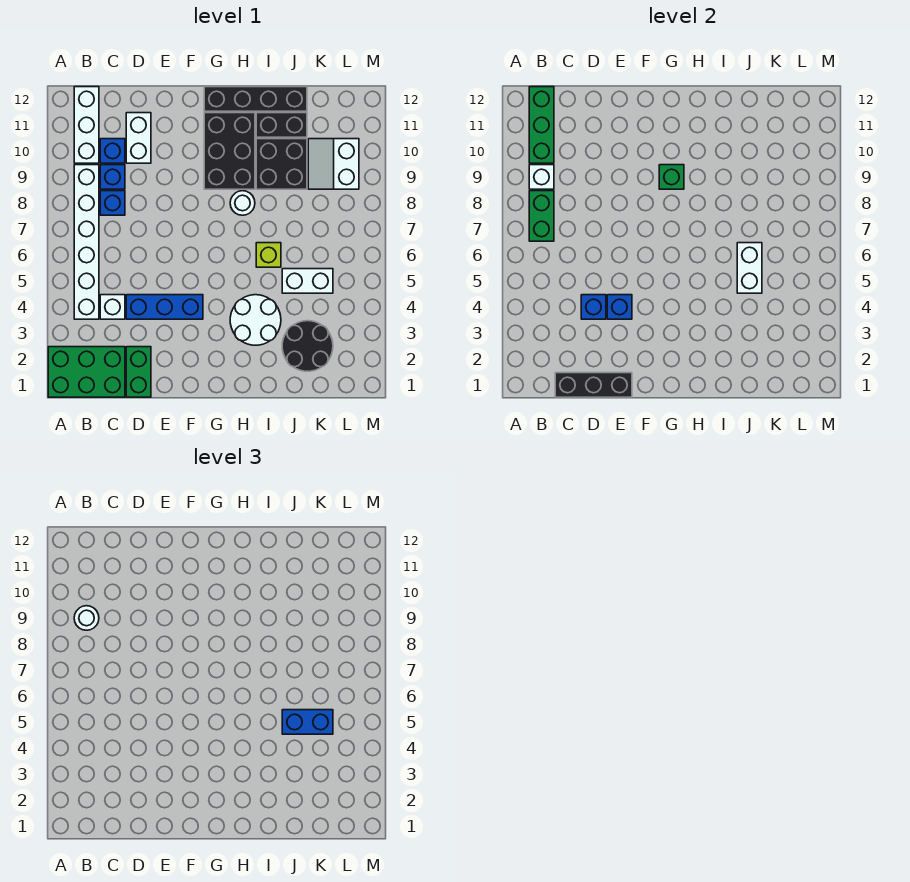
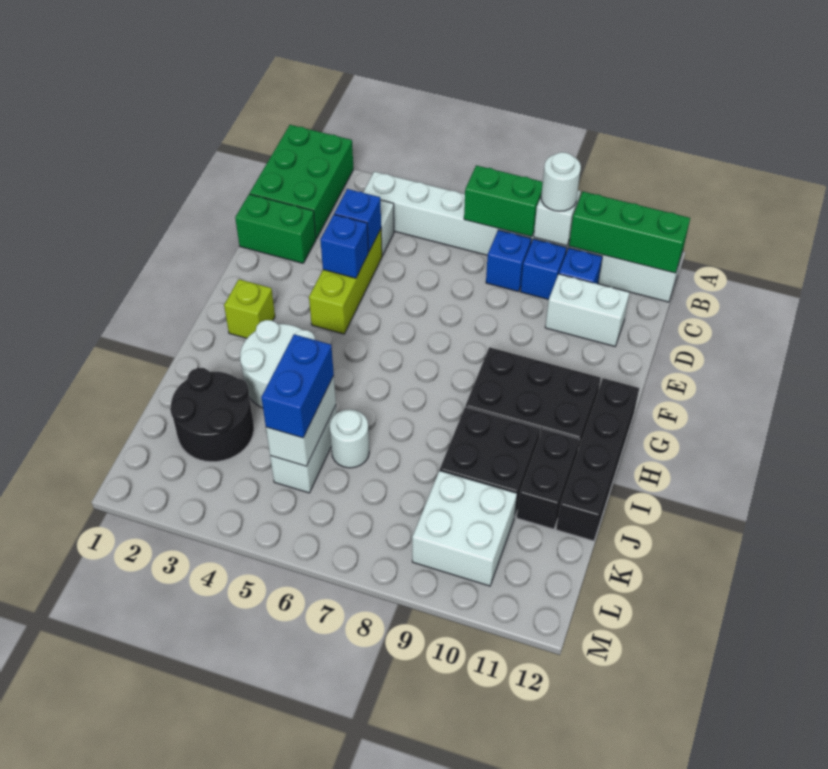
black 1x3 brick [555,373,632,397] -> none
blue 1x3 brick [126,295,203,319] -> lime 1x3 brick [309,229,382,334]
green 1x1 brick [659,165,684,189] -> none
white 1x1 round brick [230,191,255,215] -> white 1x1 round brick moved to [330,409,369,468]
lime 1x1 brick [256,243,281,267] -> lime 1x1 brick moved to [224,279,275,338]
white 1x2 brick [737,243,762,293] -> white 1x2 brick turned to [266,376,336,466]
white 2x2 slope [308,139,359,189] -> white 2x2 brick [412,470,517,586]

